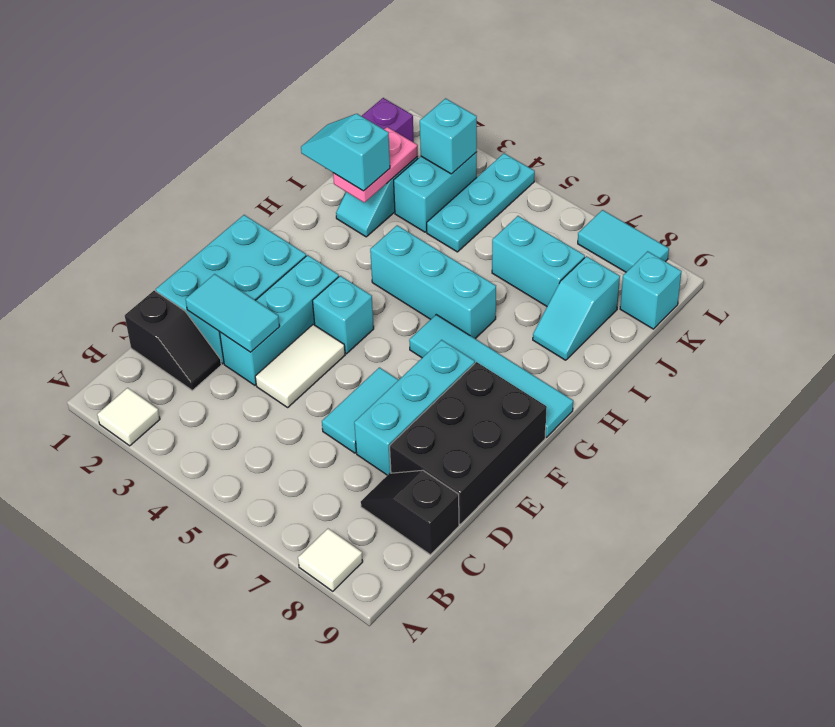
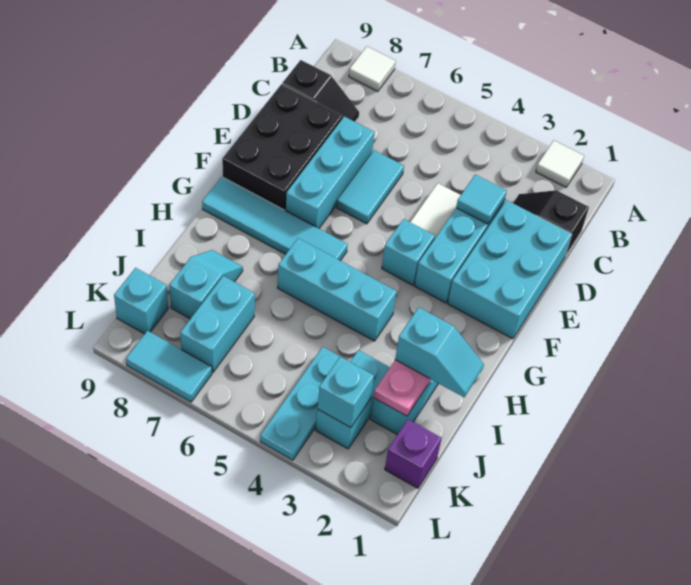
cyan 1x2 tile [186,274,280,352] -> cyan 1x1 tile [456,174,507,224]
cyan 1x2 brick [492,216,585,306] -> cyan 1x2 brick turned to [180,276,255,372]

